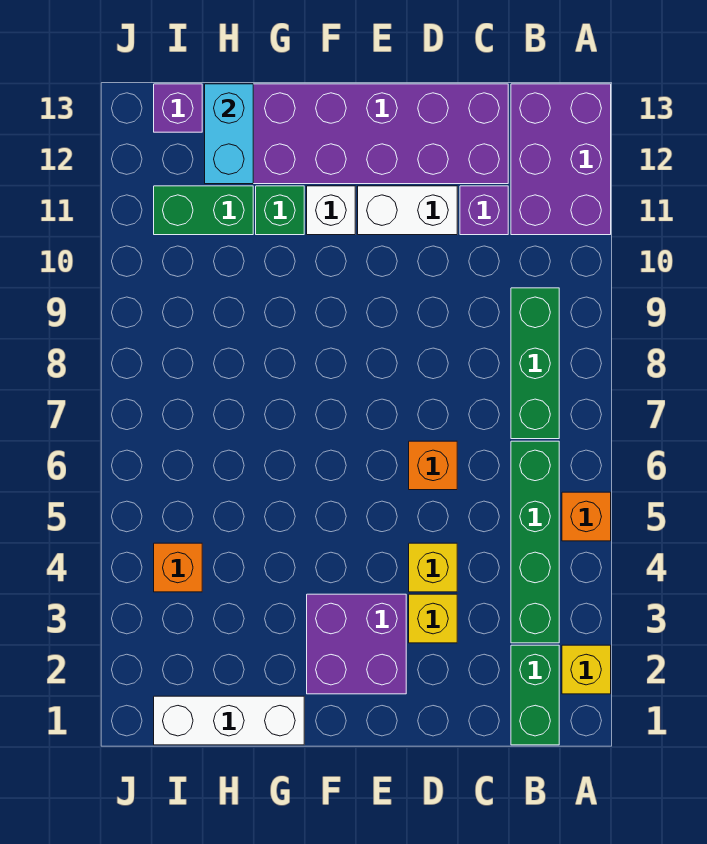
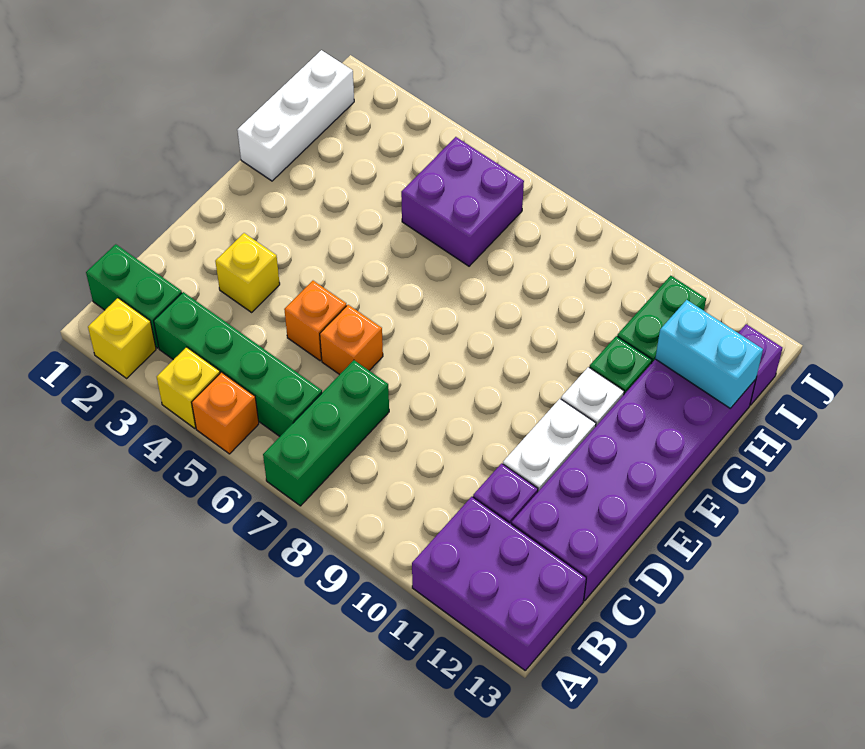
green 1x3 brick [511,288,559,439] -> green 1x3 brick turned to [263,360,389,506]
yellow 1x1 brick [409,543,457,592] -> yellow 1x1 brick moved to [157,347,220,428]
purple 2x2 brick [307,594,406,694] -> purple 2x2 brick moved to [401,137,524,266]
orange 1x1 brick [154,543,202,592] -> orange 1x1 brick moved to [284,281,347,361]

